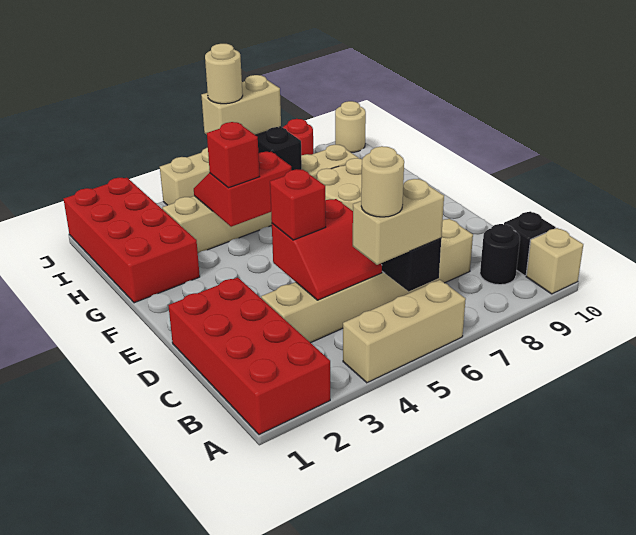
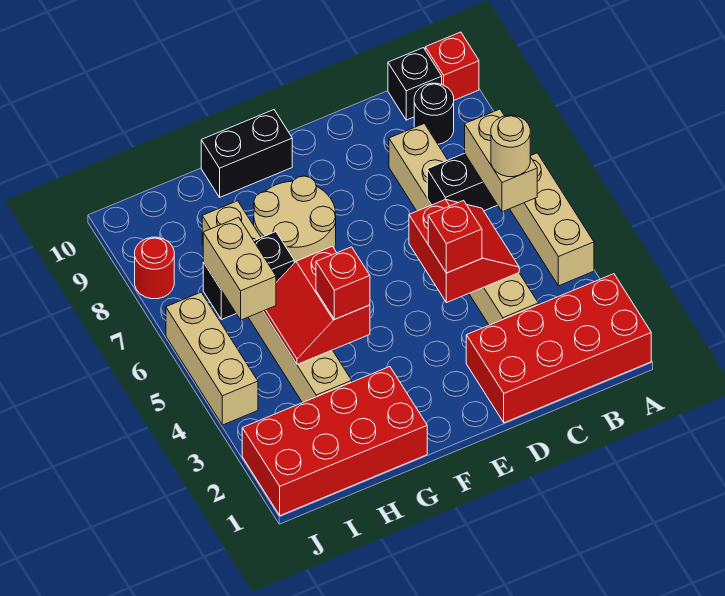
tan 1x1 brick [526,228,583,294] -> red 1x1 brick [425,32,479,100]
none -> black 1x2 brick [201,110,292,197]
tan 1x1 round brick [205,44,243,104] -> none
tan 1x1 round brick [335,101,366,152] -> none

